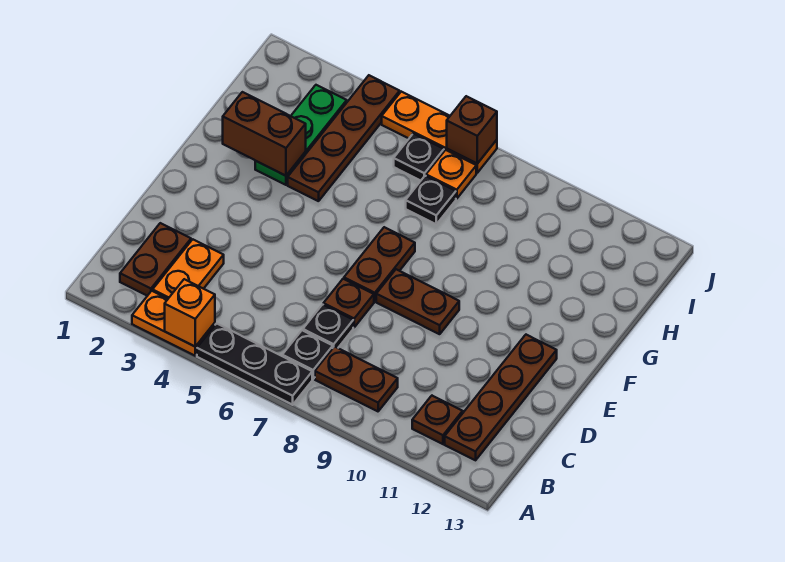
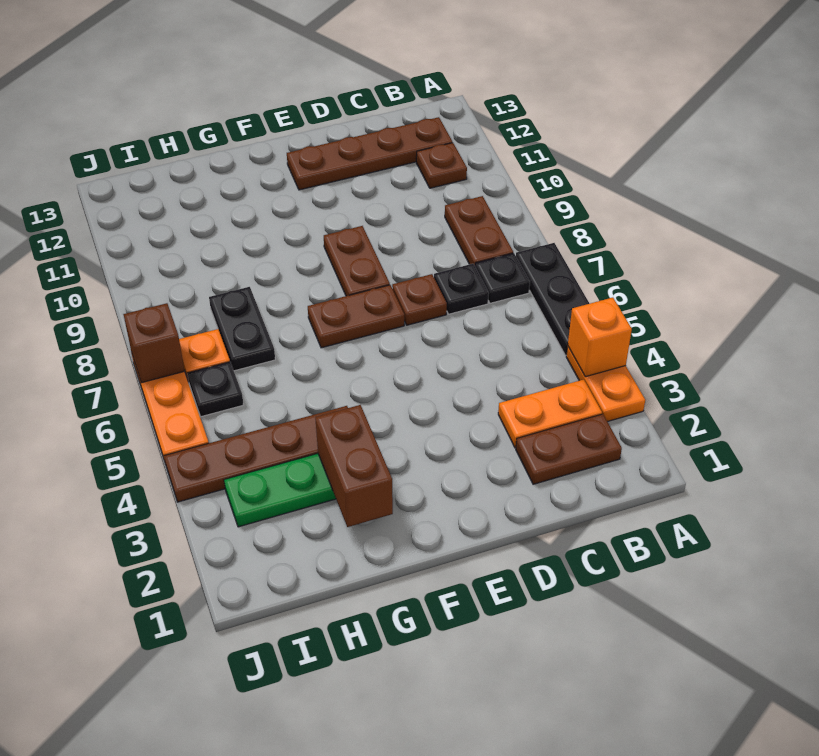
black 1x1 plate [406,176,456,224] -> black 1x2 plate [209,287,275,371]

